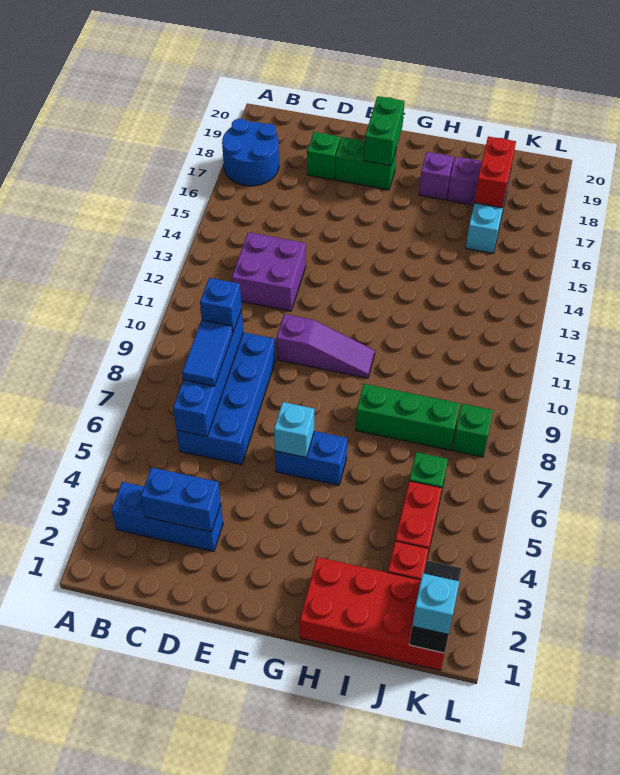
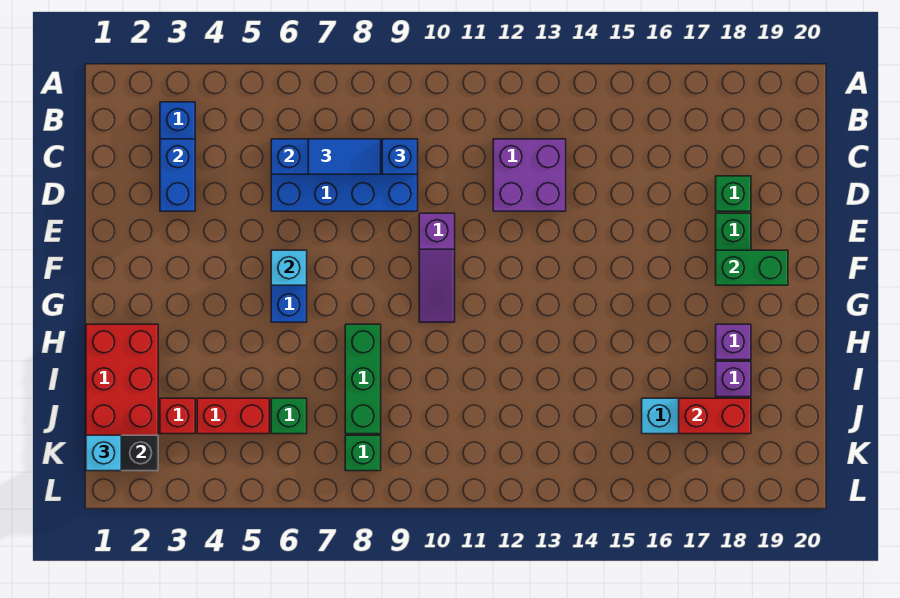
blue 2x2 round brick [222,119,279,186] -> none

